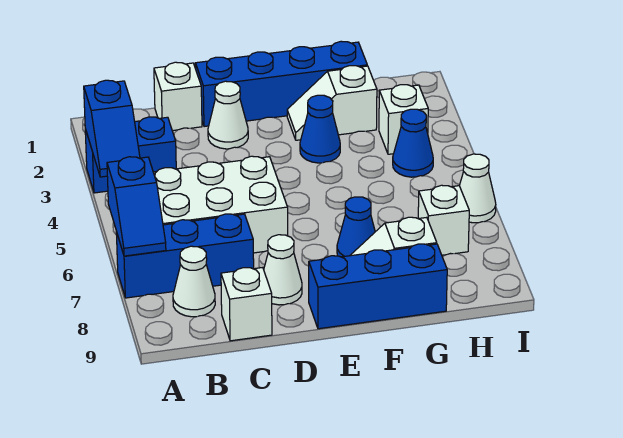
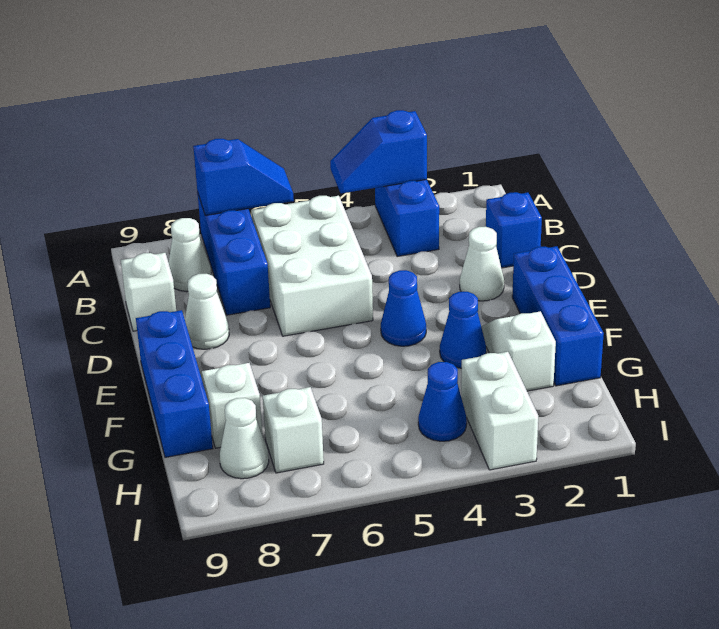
blue 1x2 slope [107,157,166,256] -> blue 1x2 slope turned to [193,139,294,215]
white 1x1 brick [154,62,202,131] -> blue 1x1 brick [486,192,542,268]
blue 1x4 brick [195,41,367,127] -> blue 1x3 brick [512,246,604,386]
blue 1x1 cone [337,197,375,257] -> blue 1x1 cone moved to [381,270,426,346]
white 1x1 brick [379,85,428,154] -> white 1x2 brick [461,352,538,470]
white 1x1 cone [459,154,496,223] -> white 1x1 cone moved to [219,398,269,479]

